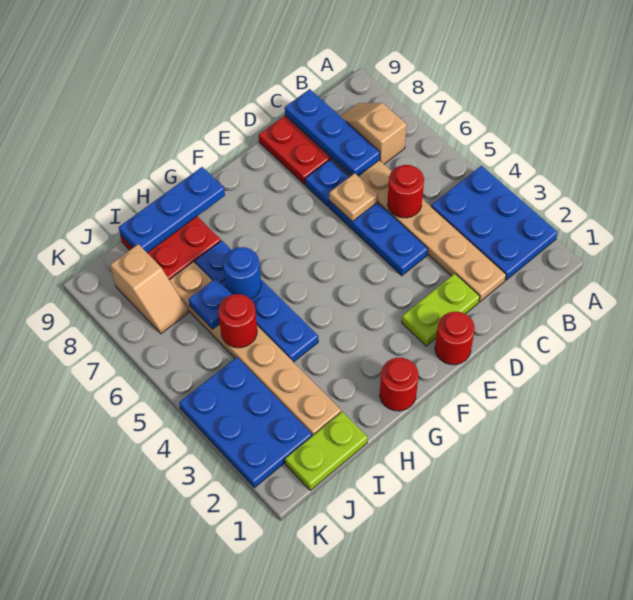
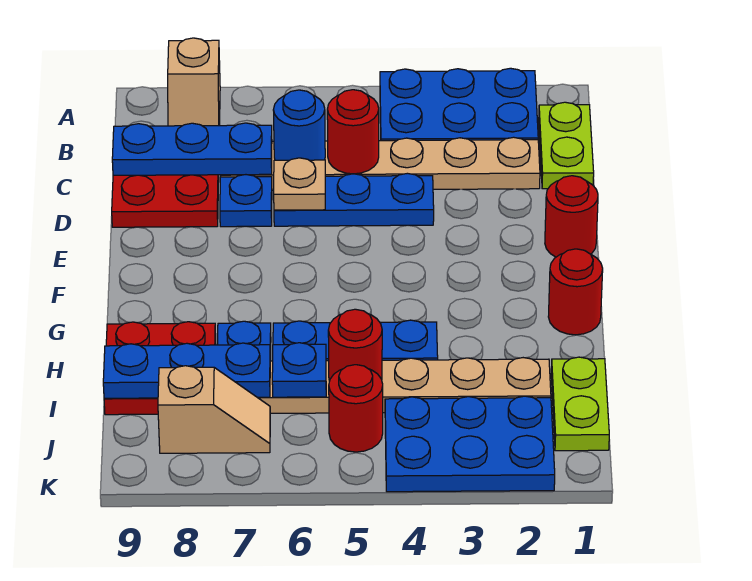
tan 1x2 slope [340,103,407,164] -> tan 1x2 slope turned to [168,38,220,126]
lime 1x2 plate [402,273,480,346] -> lime 1x2 plate moved to [539,102,594,189]
blue 1x3 plate [119,167,225,253] -> blue 1x3 plate turned to [103,343,270,398]
blue 1x1 round brick [223,247,261,299] -> blue 1x1 round brick moved to [273,90,325,160]
none -> red 1x1 round brick [329,365,383,452]

